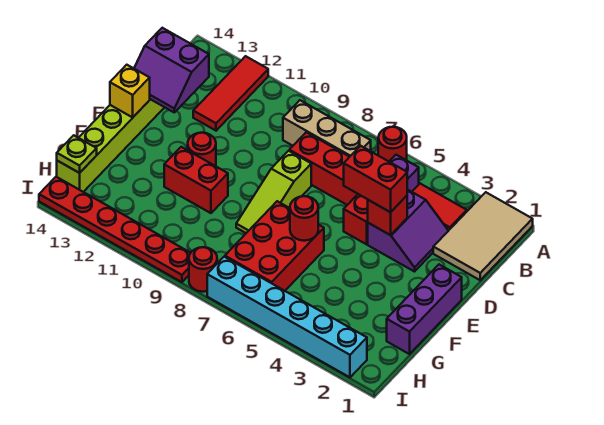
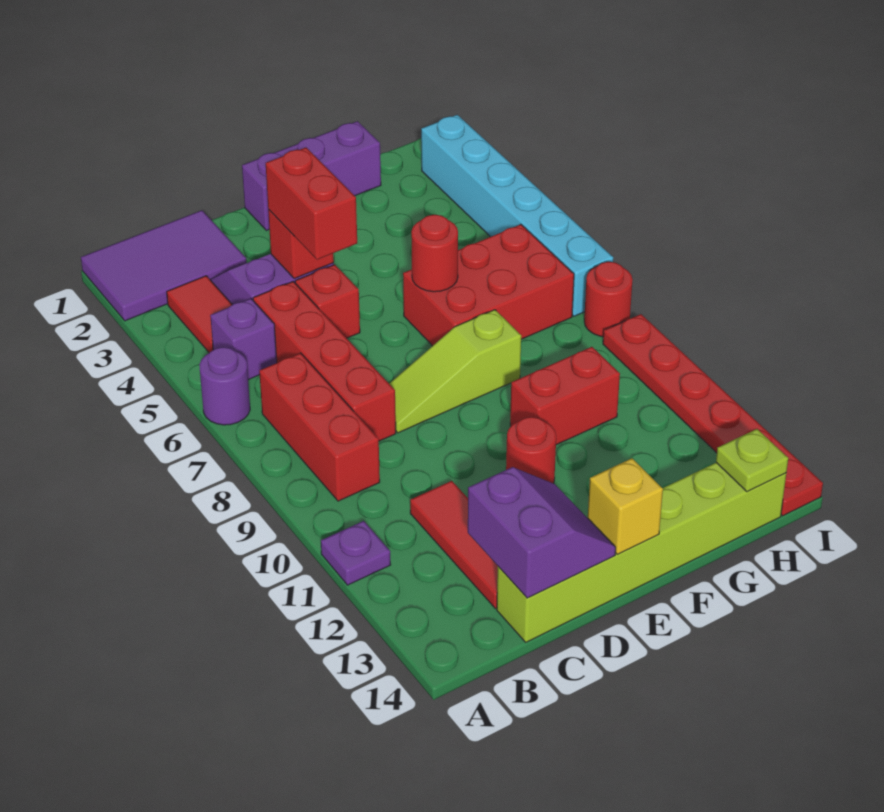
tan 2x3 tile [433,192,533,280] -> purple 2x3 tile [81,210,247,321]
red 1x1 round brick [378,127,407,161] -> purple 1x1 round brick [199,347,250,425]
none -> purple 1x1 plate [321,521,391,585]
red 1x3 tile [193,56,268,131] -> red 1x3 tile turned to [410,481,498,609]
tan 1x3 brick [283,100,371,157] -> red 1x3 brick [259,353,380,501]
lime 1x3 slope [236,151,311,233] -> lime 1x3 slope turned to [389,310,521,433]
red 1x2 brick [164,147,228,213] -> red 1x2 brick turned to [510,347,620,445]

